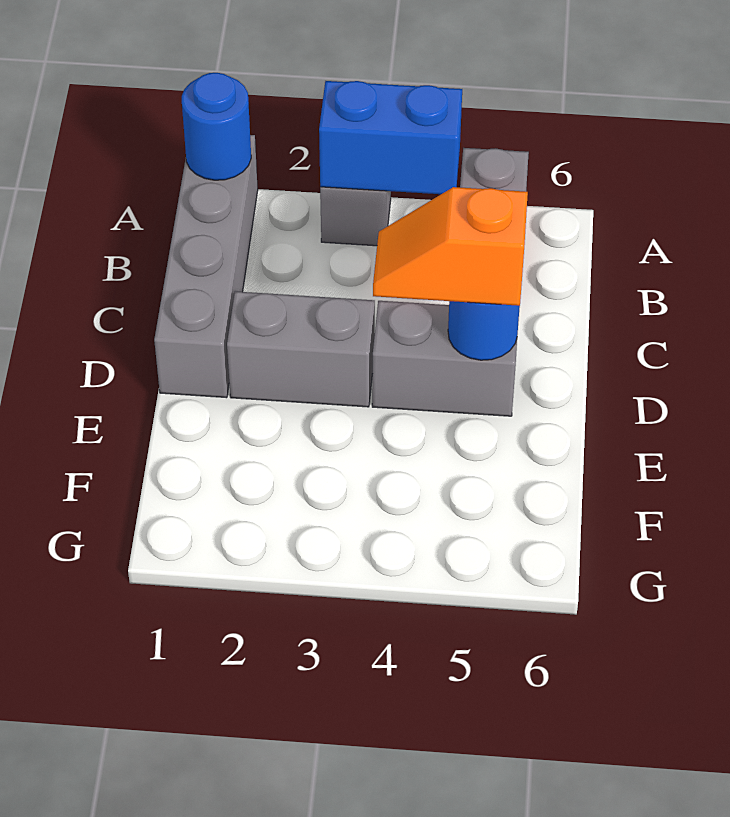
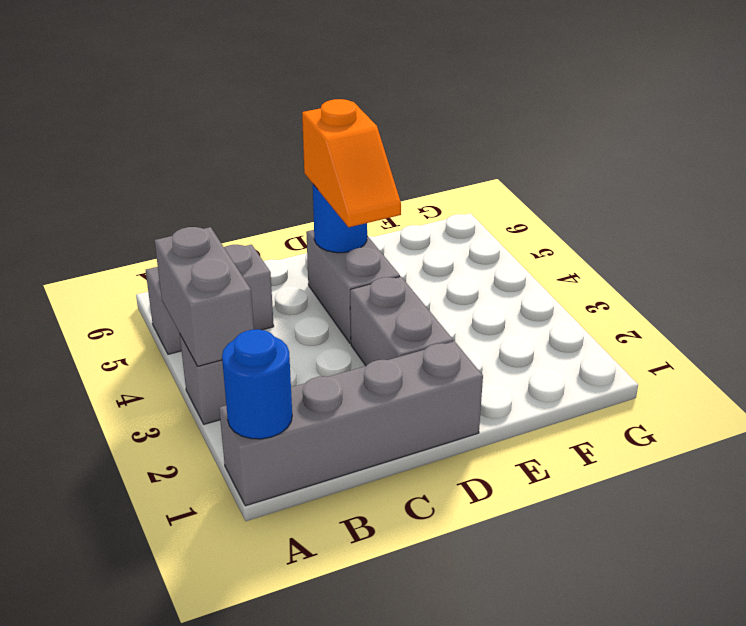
blue 1x2 brick [319,81,462,194] -> grey 1x2 brick [155,227,254,366]

